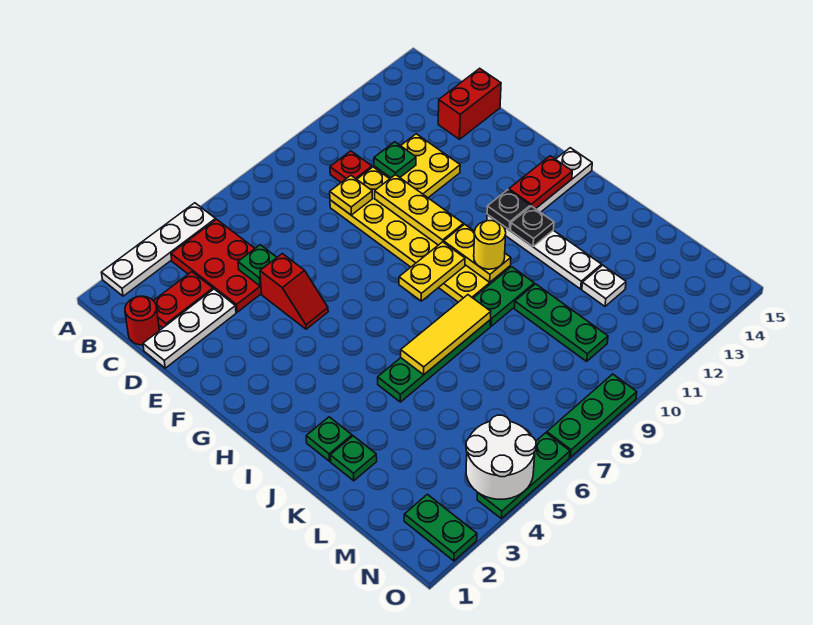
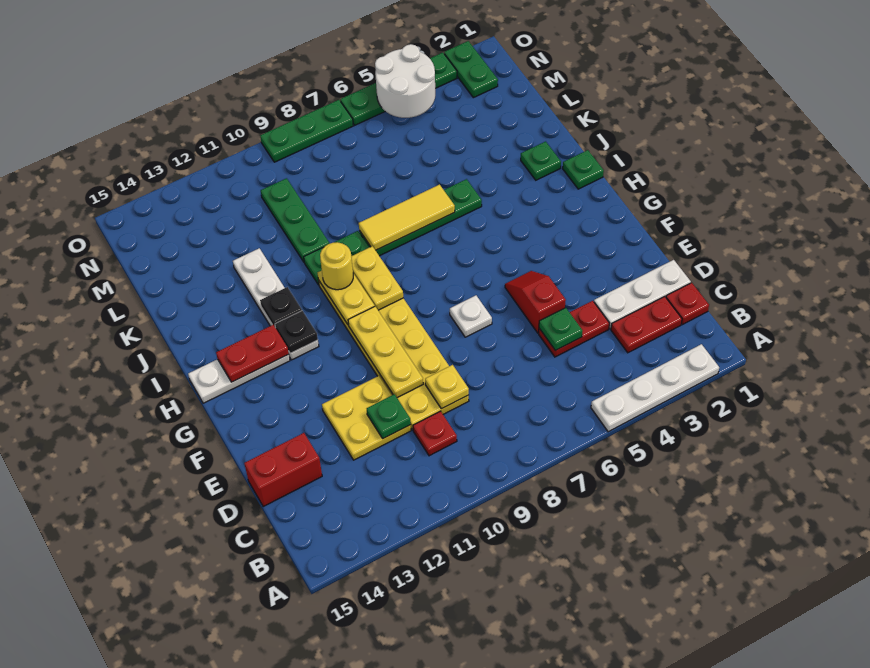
red 2x3 plate [171,219,262,312] -> red 1x2 plate [539,301,609,357]
red 1x1 round brick [125,296,159,345] -> red 1x1 plate [666,283,709,325]
yellow 1x2 plate [399,242,465,301] -> yellow 1x2 plate turned to [351,246,403,310]
green 1x1 plate [330,436,377,481] -> green 1x1 plate moved to [563,150,604,189]
white 1x1 plate [582,265,626,306] -> white 1x1 plate moved to [450,295,492,337]
green 1x3 plate [477,433,570,519] -> green 1x4 plate [340,53,457,125]

